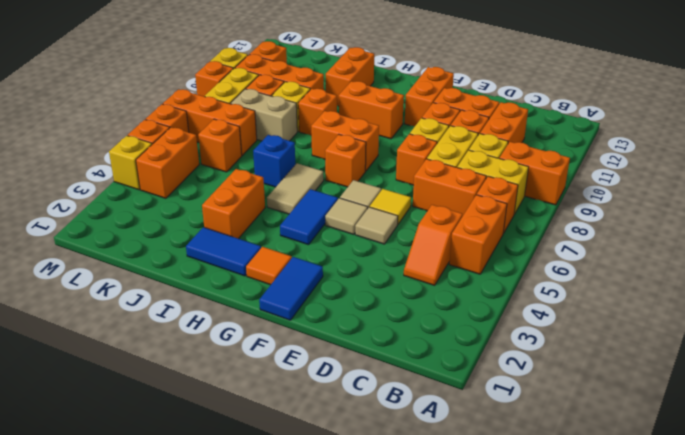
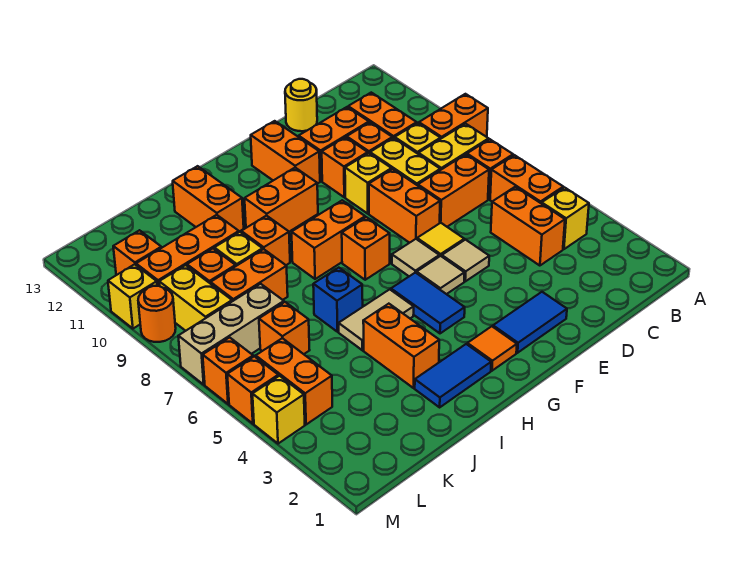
none -> yellow 1x1 brick [542,188,589,249]
orange 1x2 slope [404,205,462,285] -> orange 1x2 brick [491,187,565,266]
none -> yellow 1x1 round brick [285,79,317,131]
orange 1x1 brick [396,134,437,185] -> orange 1x2 brick [369,169,440,243]
blue 1x2 tile [259,257,323,320] -> blue 1x2 tile turned to [493,292,567,353]
tan 1x2 tile [267,163,324,214] -> tan 1x2 tile turned to [339,289,414,350]
tan 1x2 brick [231,89,297,141] -> orange 1x2 brick [211,249,288,301]
orange 1x3 brick [163,89,257,155] -> tan 1x3 brick [178,284,284,385]
orange 1x1 brick [195,61,233,96] -> orange 1x1 round brick [138,286,176,342]

